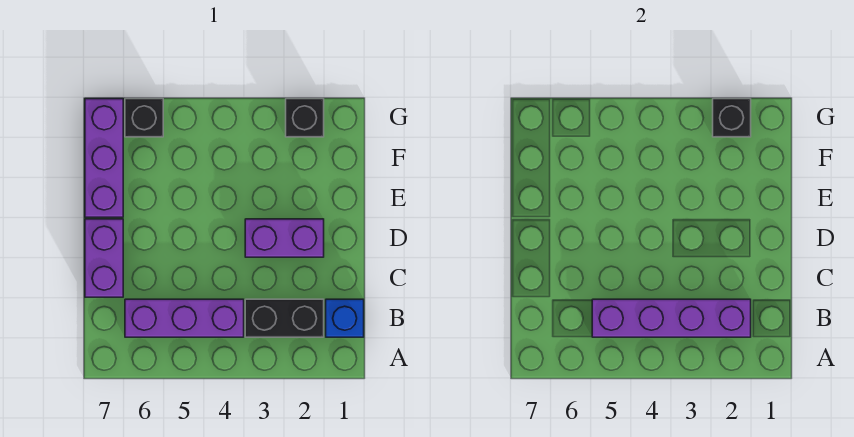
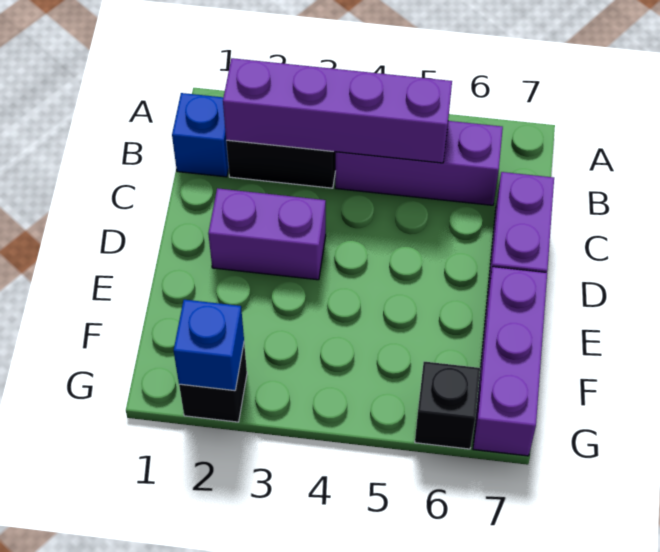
black 1x1 brick [713,99,751,137] -> blue 1x1 brick [174,300,244,391]

